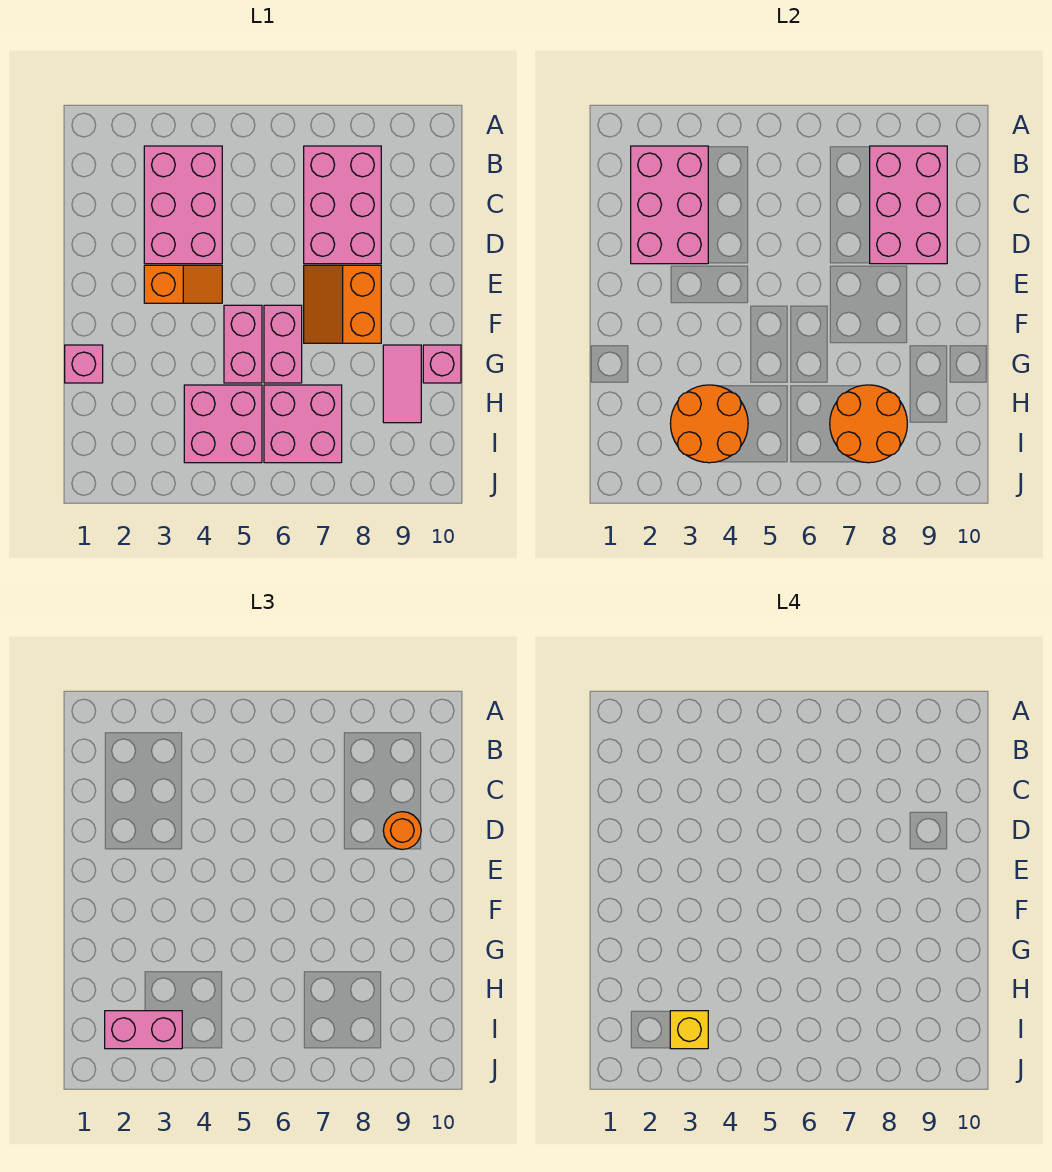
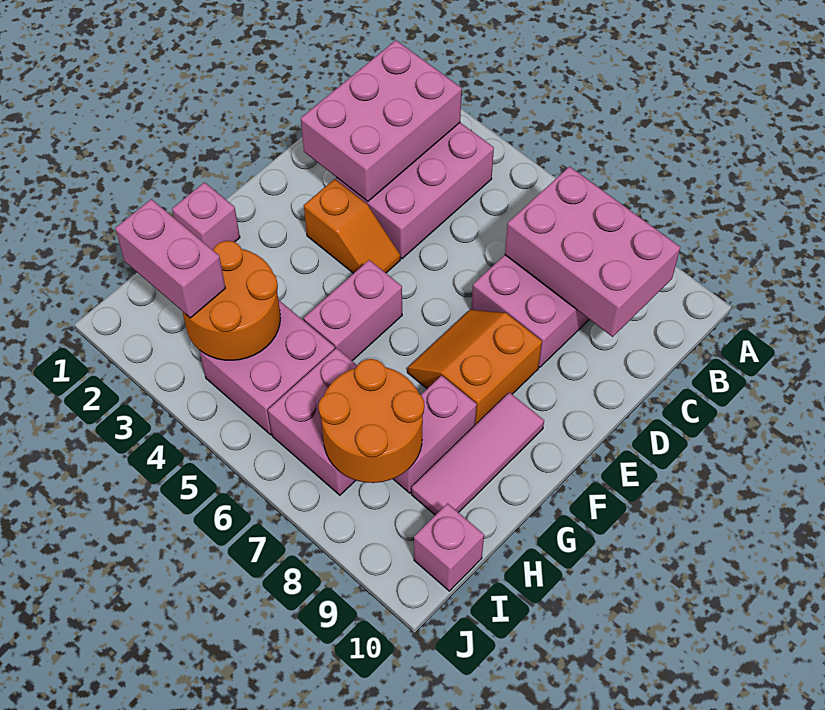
pink 2x3 brick [870,146,947,264] -> pink 2x3 brick turned to [505,166,680,337]
orange 1x1 round brick [383,812,421,850] -> none
pink 1x2 brick [264,305,302,383] -> pink 1x2 brick moved to [393,376,477,493]
pink 1x2 tile [383,345,421,423] -> pink 1x3 tile [412,393,544,515]
pink 1x1 brick [423,345,461,383] -> pink 1x1 brick moved to [414,503,484,591]
yellow 1x1 brick [670,1011,708,1049] -> none

